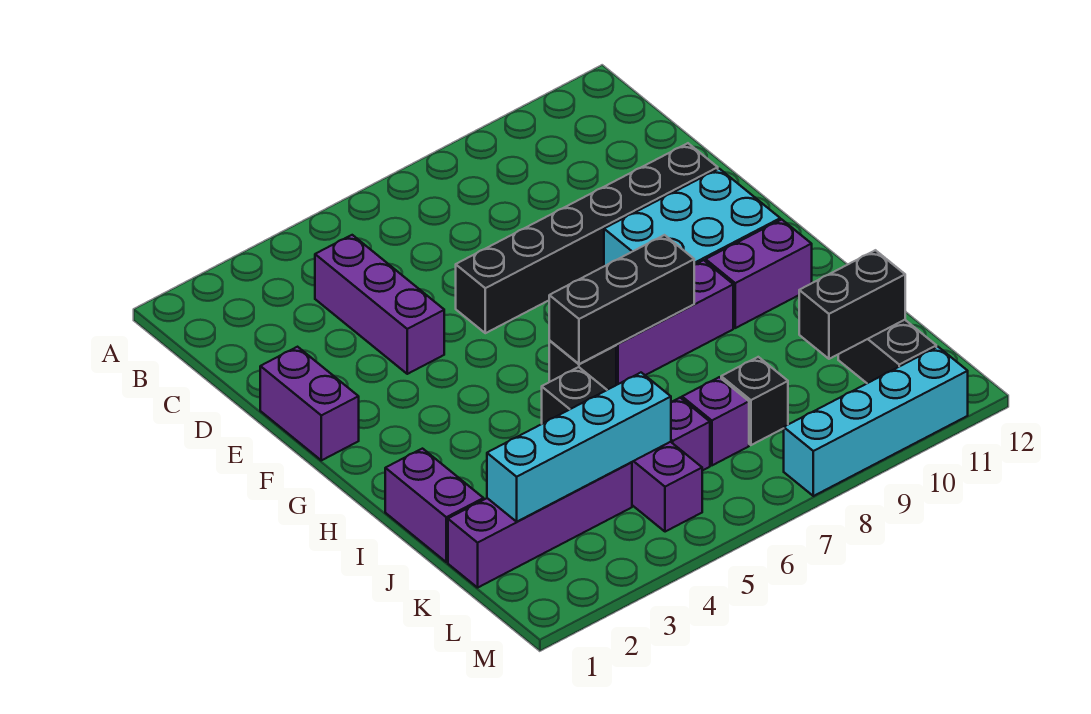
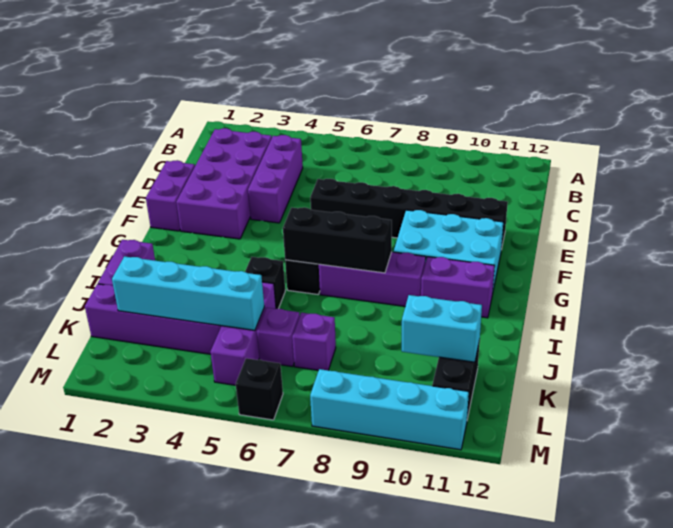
none -> purple 2x4 brick [176,128,272,239]
black 1x1 brick [721,357,788,445] -> black 1x1 brick moved to [236,358,283,420]
black 1x2 brick [799,250,905,359] -> cyan 1x2 brick [402,295,482,362]

